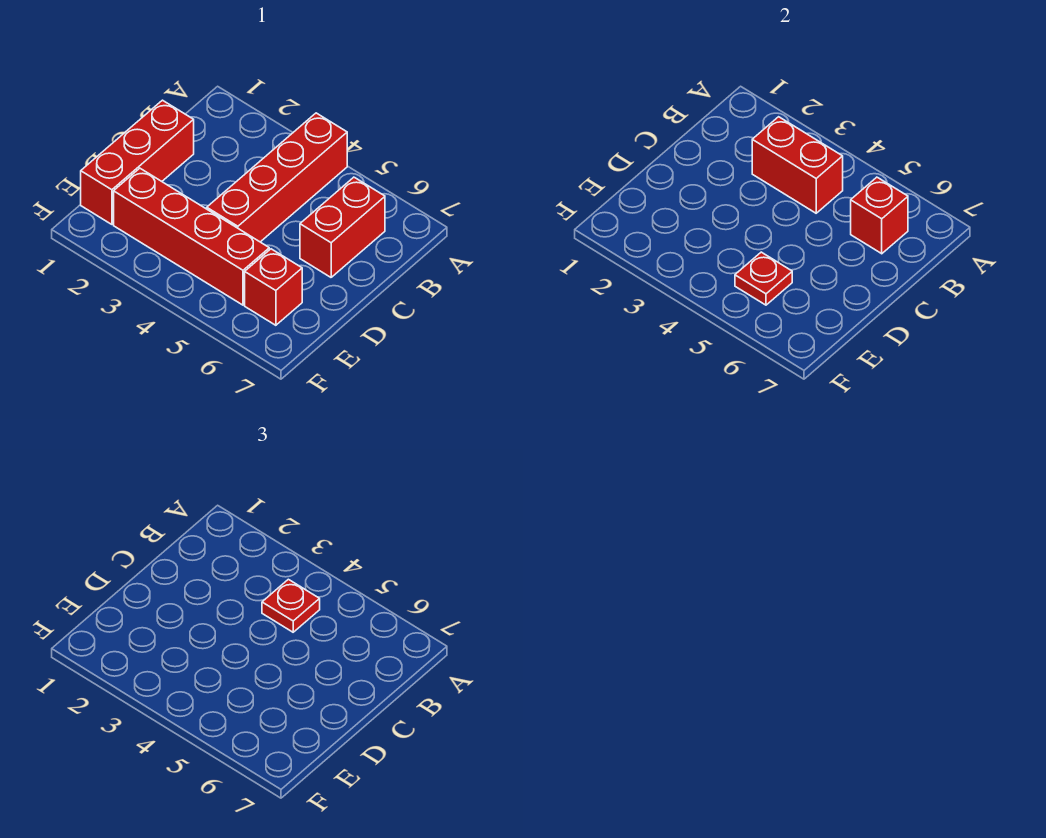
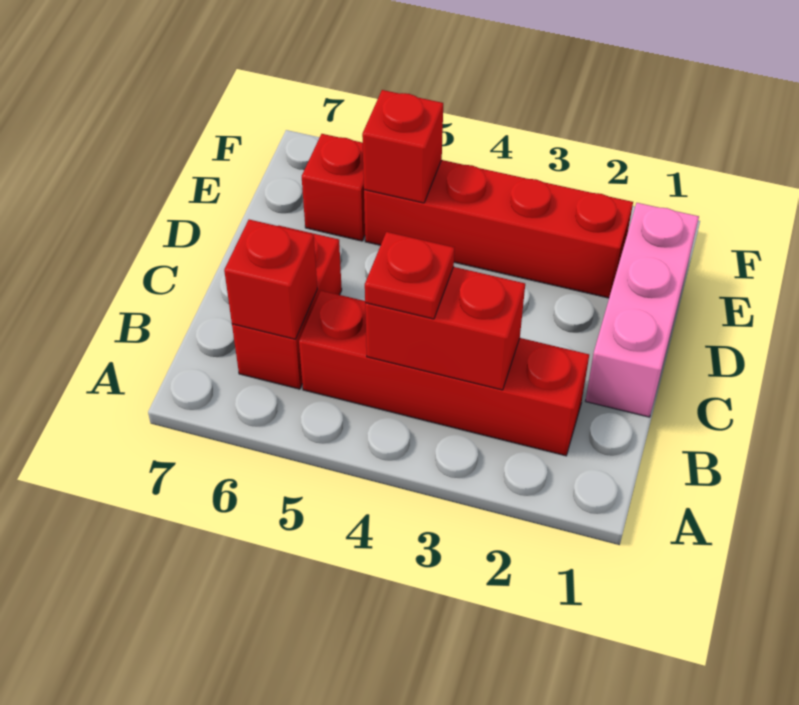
red 1x4 brick [207,113,347,242] -> red 1x4 brick turned to [299,291,589,456]
red 1x3 brick [81,100,194,224] -> pink 1x3 brick [586,203,699,417]
red 1x1 plate [735,252,792,305] -> red 1x1 brick [362,90,443,203]

